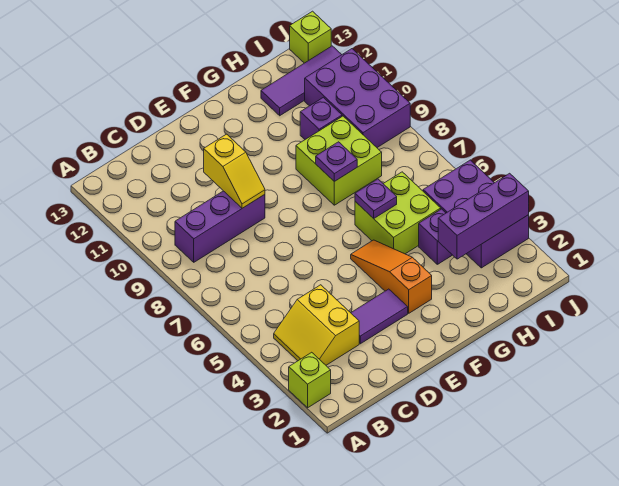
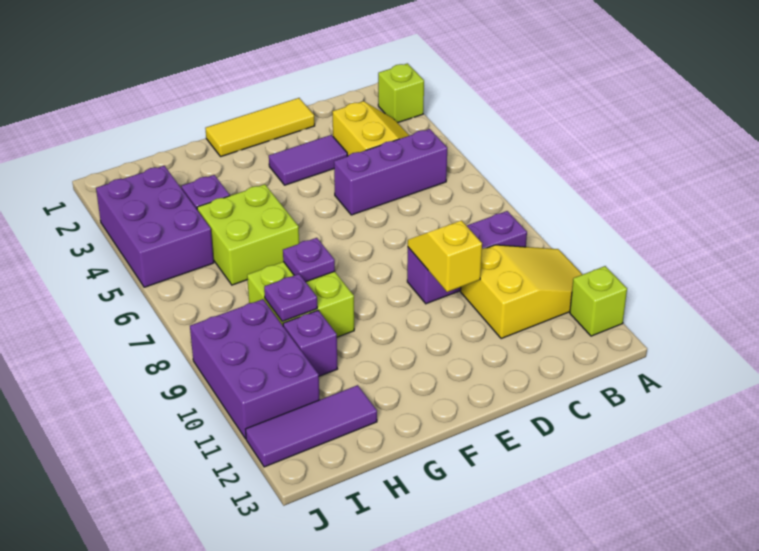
none -> yellow 2x3 slope [461,245,583,339]
none -> yellow 1x3 tile [205,98,315,157]
orange 1x3 slope [351,240,432,313] -> none
purple 1x1 plate [355,179,397,218] -> purple 1x1 plate moved to [264,274,317,322]
purple 1x3 brick [438,173,529,259] -> purple 1x3 brick moved to [334,129,447,215]
lime 1x1 brick [290,11,331,63] -> lime 1x1 brick moved to [570,266,627,336]

